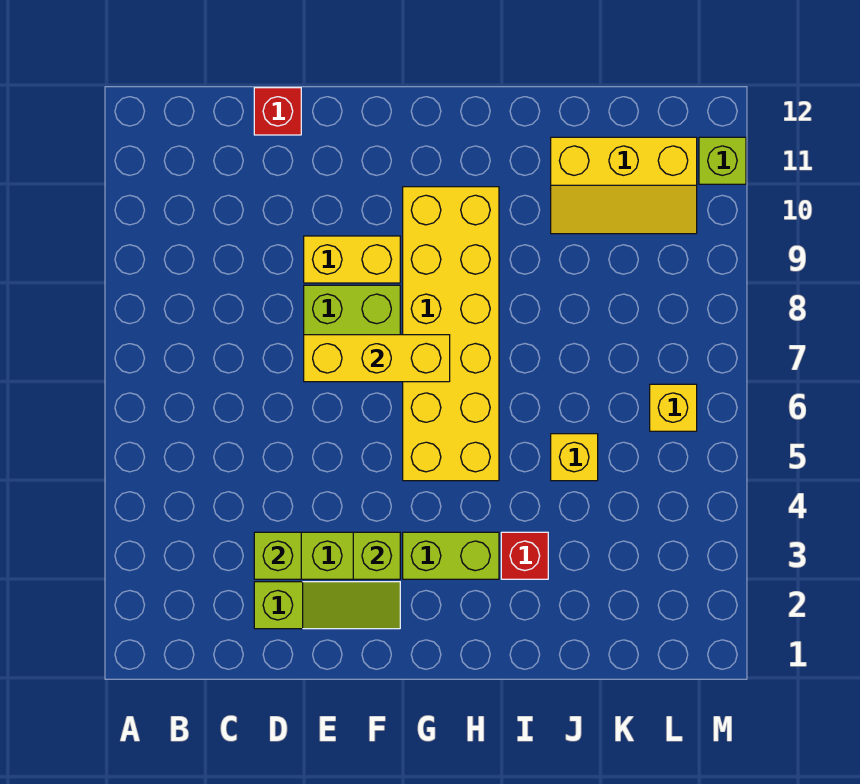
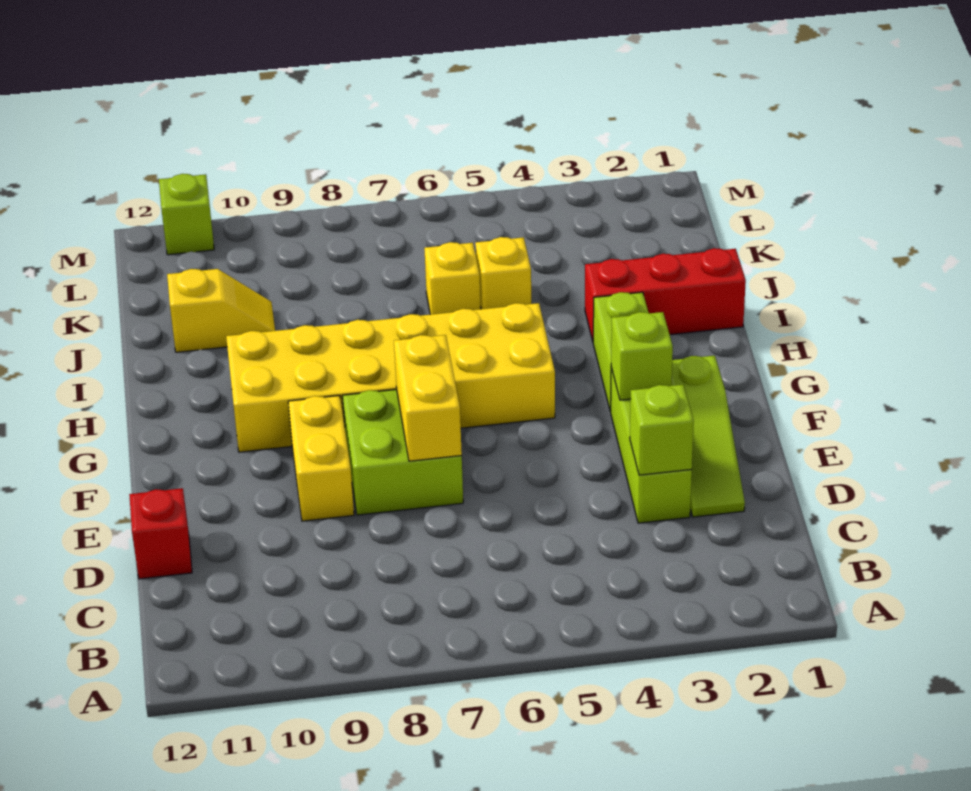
lime 1x3 slope [254,582,400,629] -> lime 1x3 slope turned to [672,356,745,517]
yellow 1x3 brick [304,335,450,382] -> yellow 1x2 brick [394,335,462,461]
red 1x1 brick [501,532,548,579] -> red 1x3 brick [585,248,746,341]
yellow 2x3 slope [551,137,697,234] -> yellow 1x2 slope [167,269,275,352]
yellow 1x1 brick [650,384,697,431] -> yellow 1x1 brick moved to [424,242,481,314]

